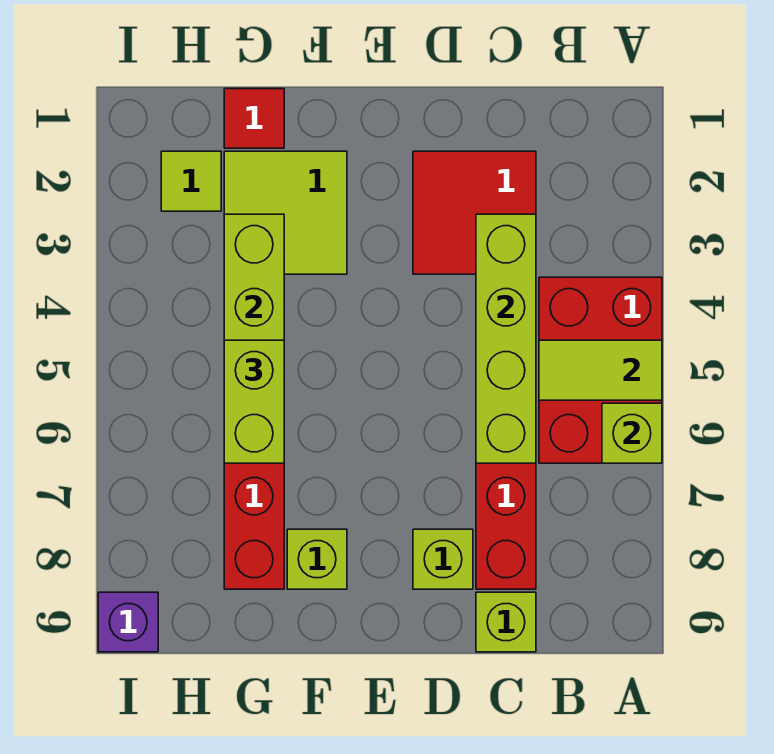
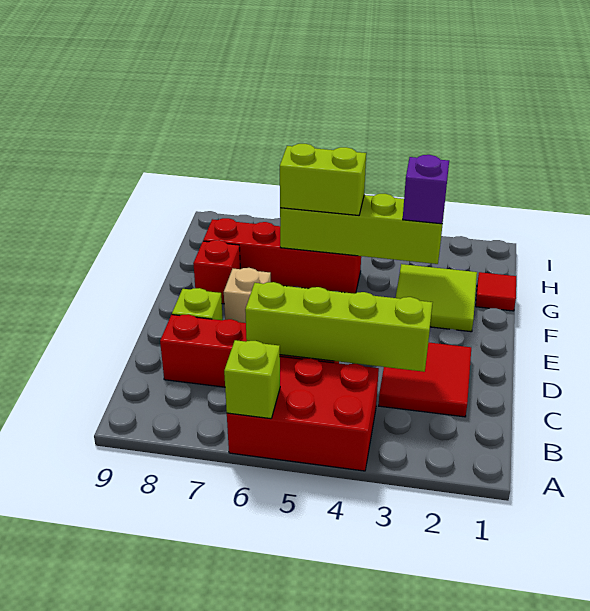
lime 1x2 tile [539,340,662,400] -> none
lime 1x1 brick [476,592,536,652] -> none
none -> tan 1x1 brick [224,268,271,323]
lime 1x1 brick [287,529,347,589] -> red 1x1 brick [193,240,240,304]
lime 1x1 tile [161,151,221,211] -> none
purple 1x1 brick [98,592,158,652] -> purple 1x1 brick moved to [403,155,449,224]

